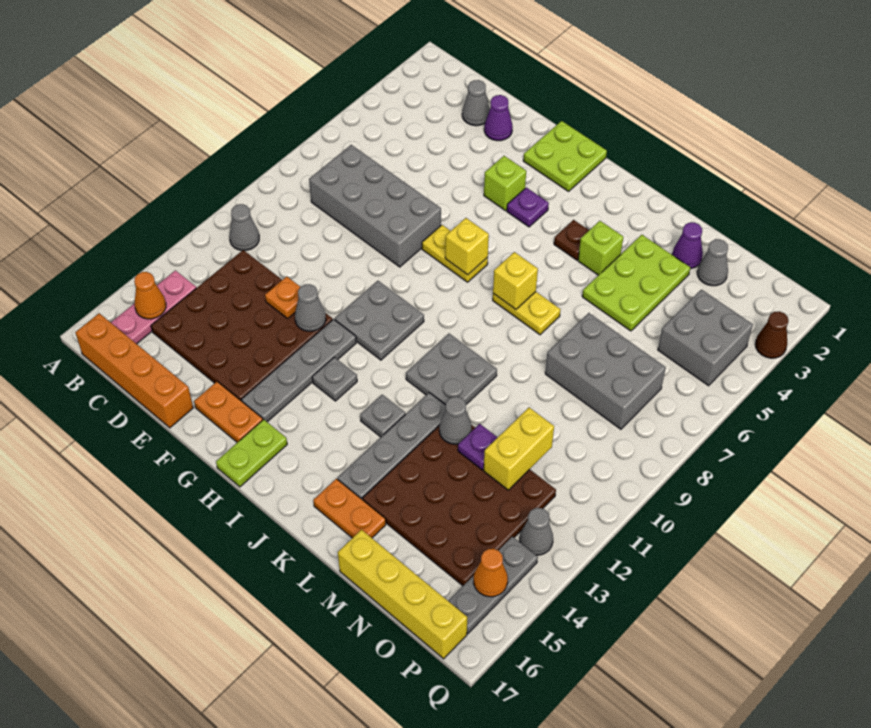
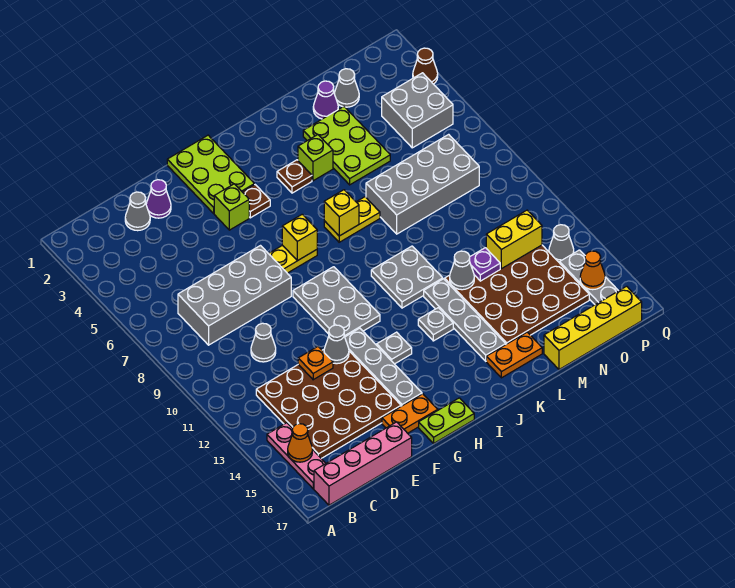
grey 1x1 cone [229,204,259,251] -> grey 1x1 cone moved to [251,323,276,362]
orange 1x4 brick [75,313,193,428] -> pink 1x4 brick [314,422,412,505]
lime 2x2 plate [523,121,607,191] -> lime 2x3 plate [167,135,254,213]
grey 2x2 plate [335,281,424,360] -> grey 2x3 plate [293,267,380,337]
purple 1x1 plate [507,188,549,227] -> brown 1x1 plate [243,185,270,218]
lime 1x2 plate [216,419,287,487] -> lime 1x2 plate turned to [419,398,474,443]
grey 2x3 brick [545,313,666,429] -> grey 2x4 brick [366,134,479,234]
yellow 1x2 brick [484,408,554,490] -> yellow 1x2 brick turned to [486,210,542,269]

